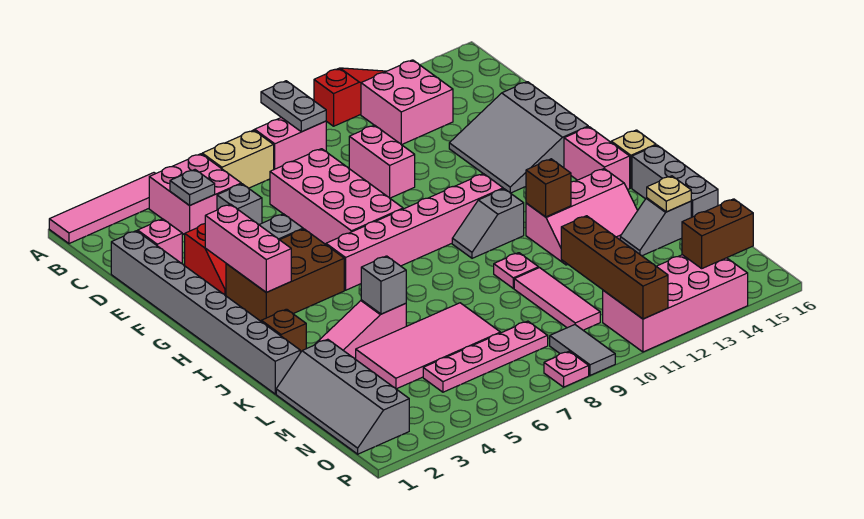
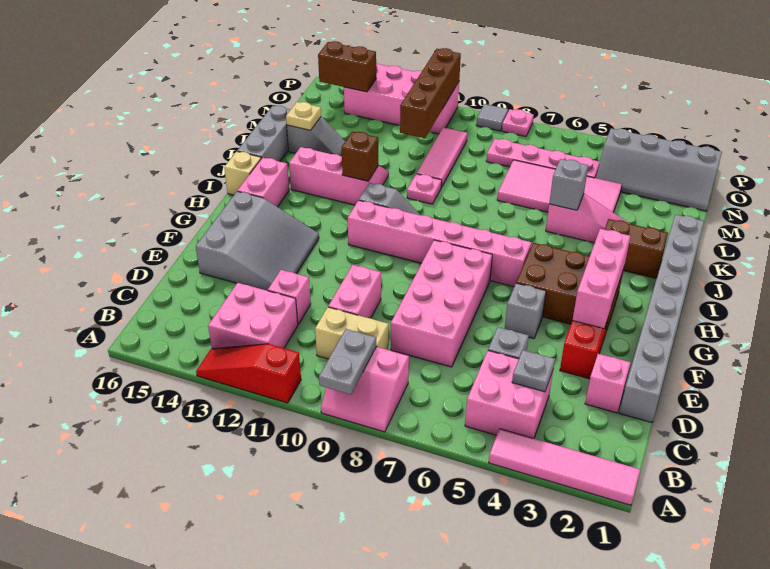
tan 1x2 brick [202,130,274,188] -> tan 1x2 brick moved to [315,307,389,359]
none -> pink 1x1 brick [268,270,311,324]
brown 1x1 brick [261,309,307,353] -> brown 1x2 brick [605,219,668,278]
grey 2x4 slope [276,339,409,454] -> grey 2x4 slope turned to [596,128,722,211]
grey 1x2 tile [550,325,615,375] -> grey 1x1 tile [476,104,508,131]

